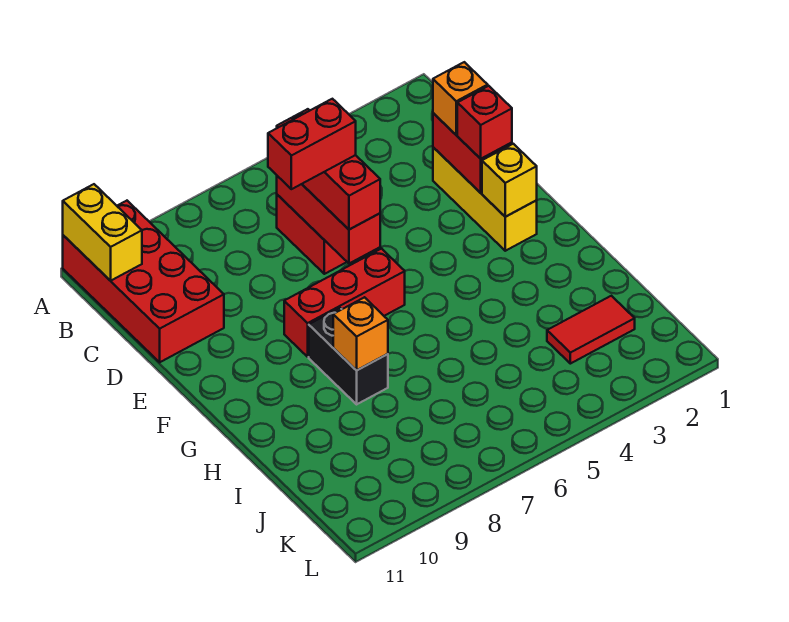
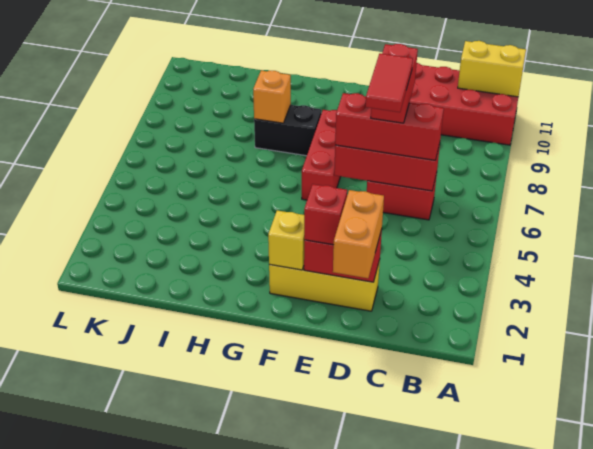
orange 1x1 brick [433,62,488,135] -> orange 1x2 brick [333,190,384,278]
red 1x2 tile [547,296,635,364] -> red 1x2 tile moved to [366,53,413,112]

